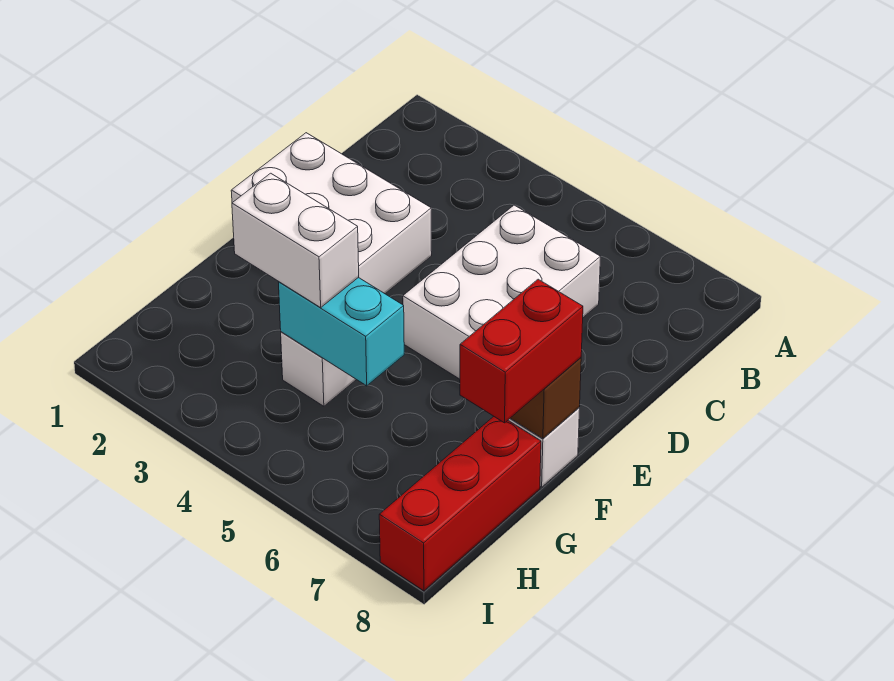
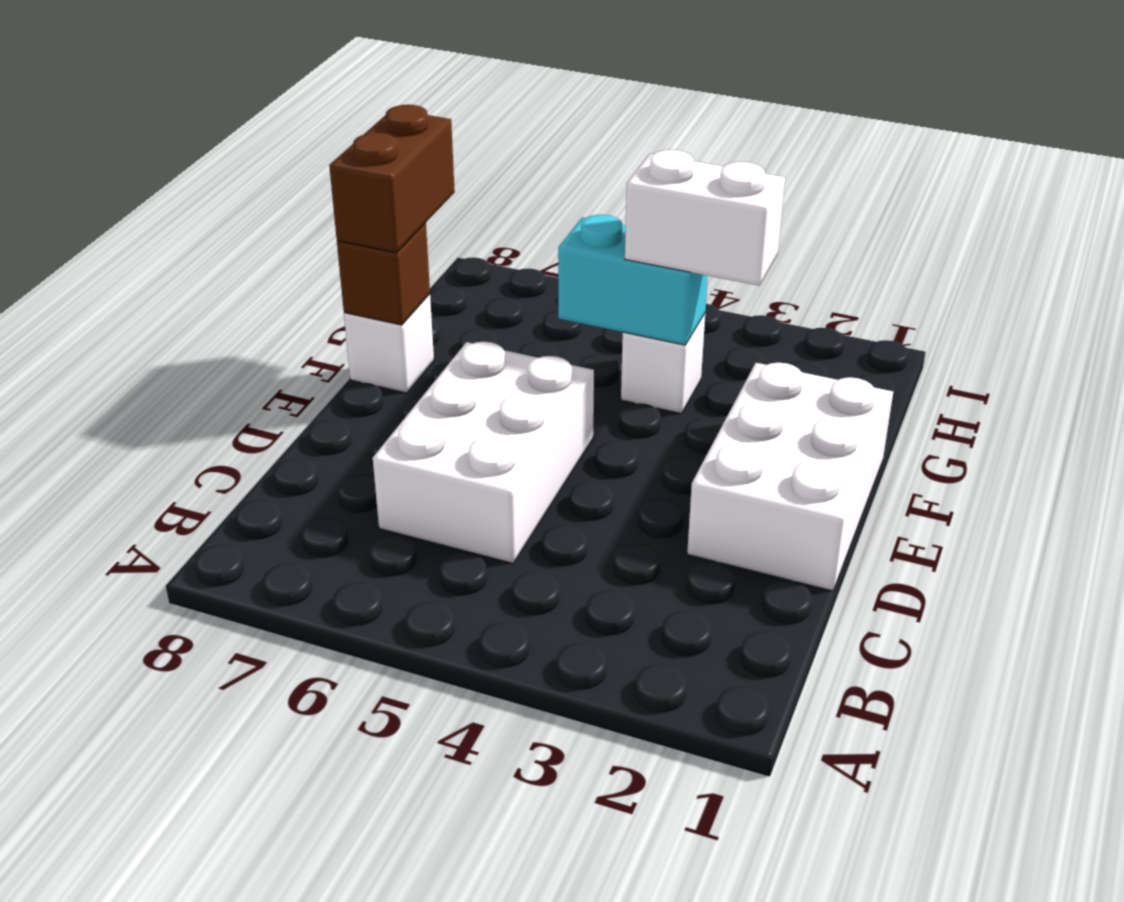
white 2x3 brick [231,133,432,294] -> white 2x3 brick turned to [687,363,893,591]
red 1x2 brick [460,279,583,423] -> brown 1x2 brick [329,105,455,253]
red 1x3 brick [379,417,541,591] -> none

